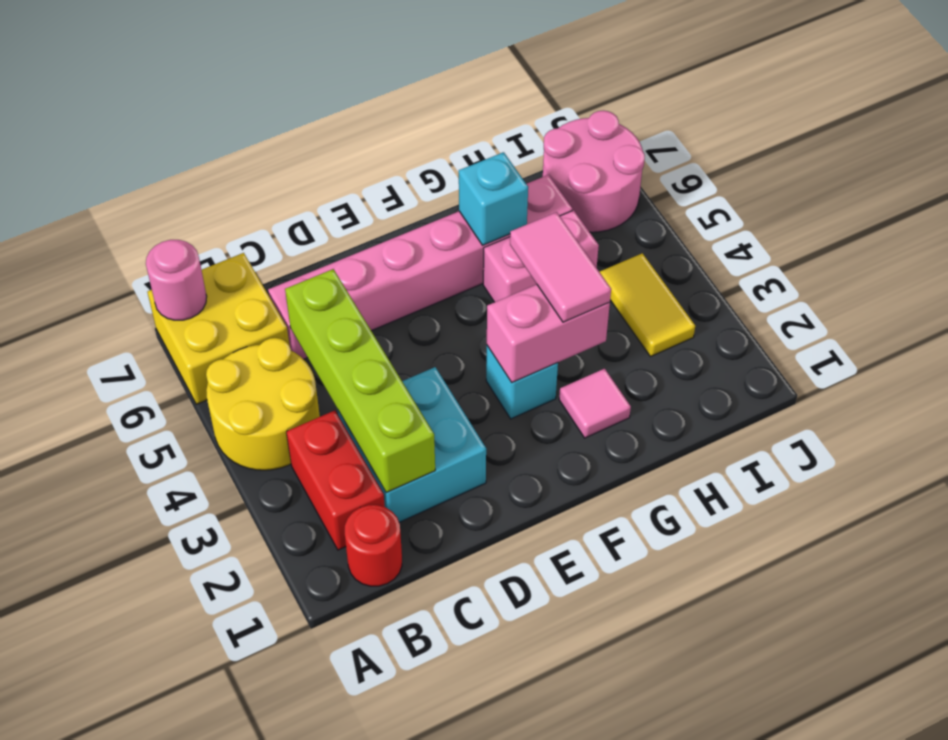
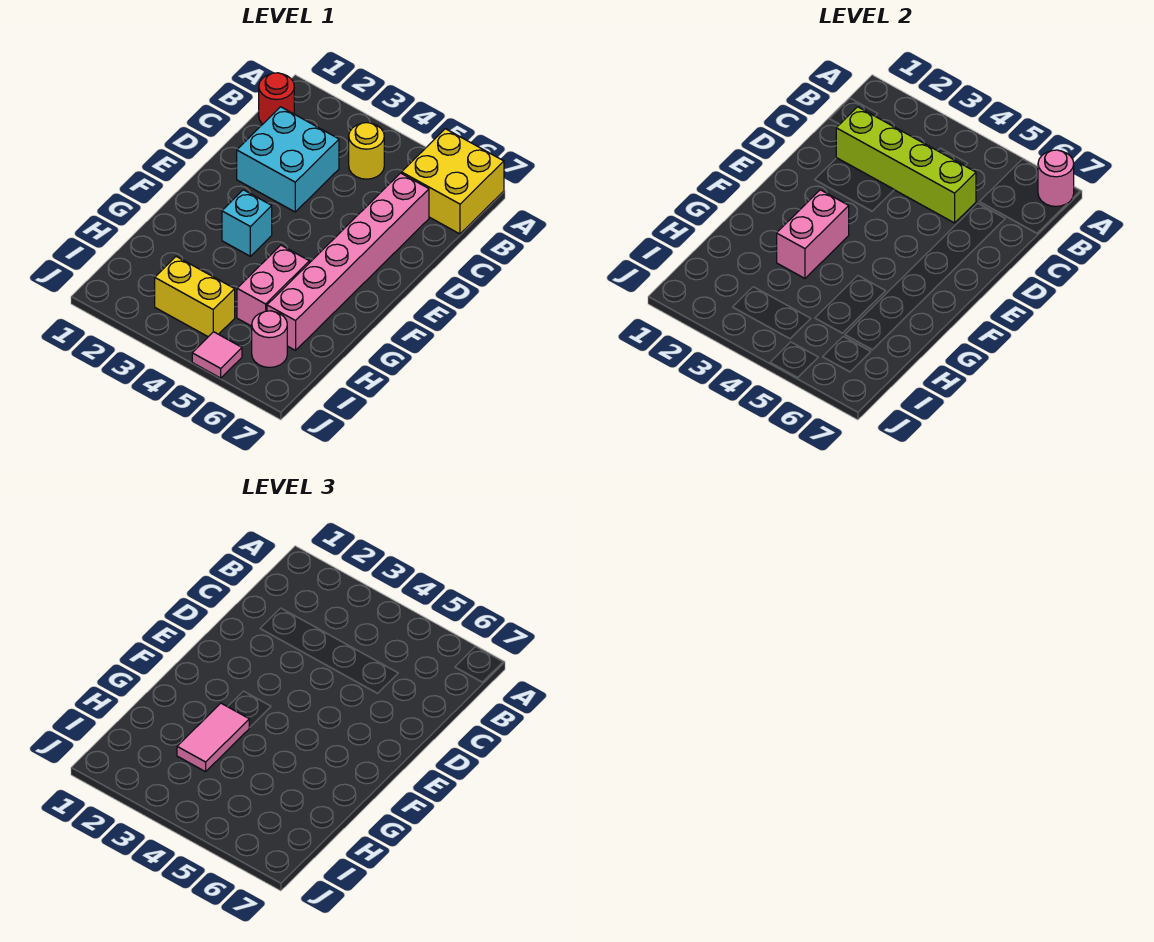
yellow 2x2 round brick [206,338,320,470] -> yellow 1x1 round brick [349,123,384,179]
red 1x2 brick [286,410,385,550] -> none
pink 1x1 tile [559,369,631,438] -> pink 1x1 tile moved to [192,332,242,378]
pink 1x2 tile [510,212,611,322] -> pink 1x2 tile turned to [177,703,249,772]
cyan 1x1 brick [459,152,528,245] -> none
yellow 1x2 tile [600,253,695,357] -> yellow 1x2 brick [155,257,235,337]
pink 2x2 round brick [543,111,645,232] -> pink 1x1 round brick [252,311,287,368]

